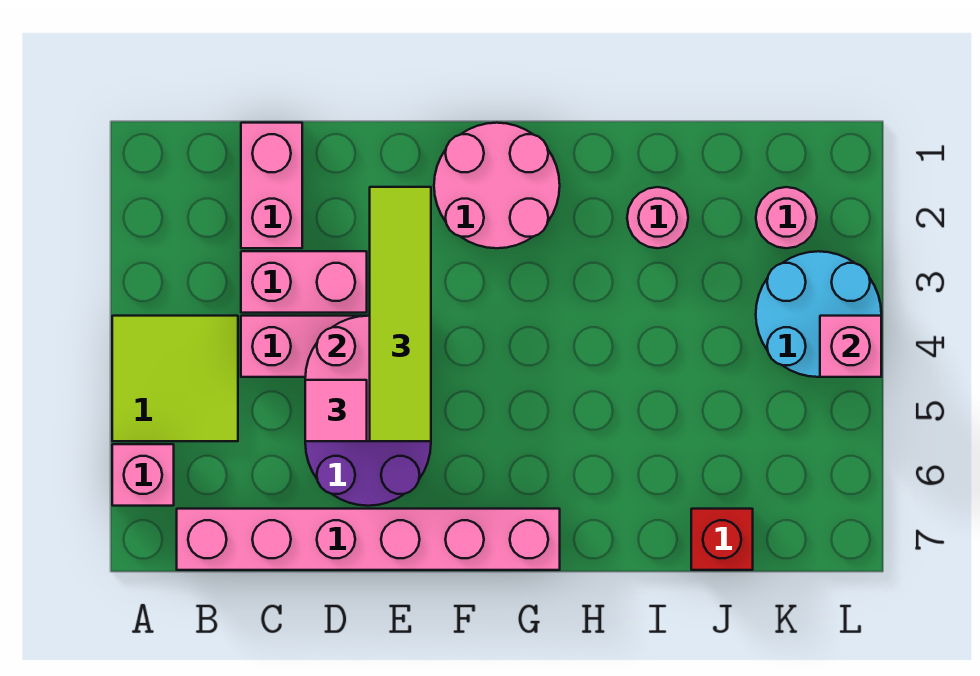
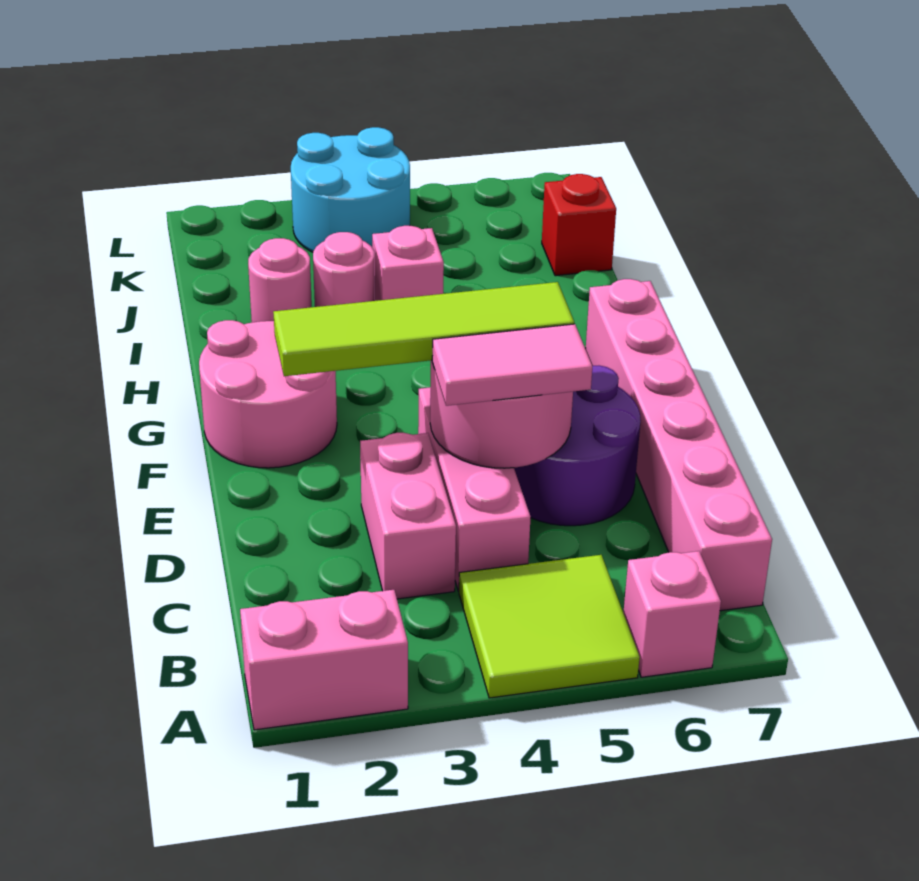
pink 1x2 brick [241,123,302,248] -> pink 1x2 brick moved to [240,590,408,730]
pink 1x1 tile [305,380,367,441] -> pink 1x2 tile [432,324,592,406]
pink 1x1 round brick [756,187,817,248] -> pink 1x1 round brick moved to [313,232,375,307]
pink 1x1 brick [820,316,881,377] -> pink 1x1 brick moved to [372,226,444,301]

